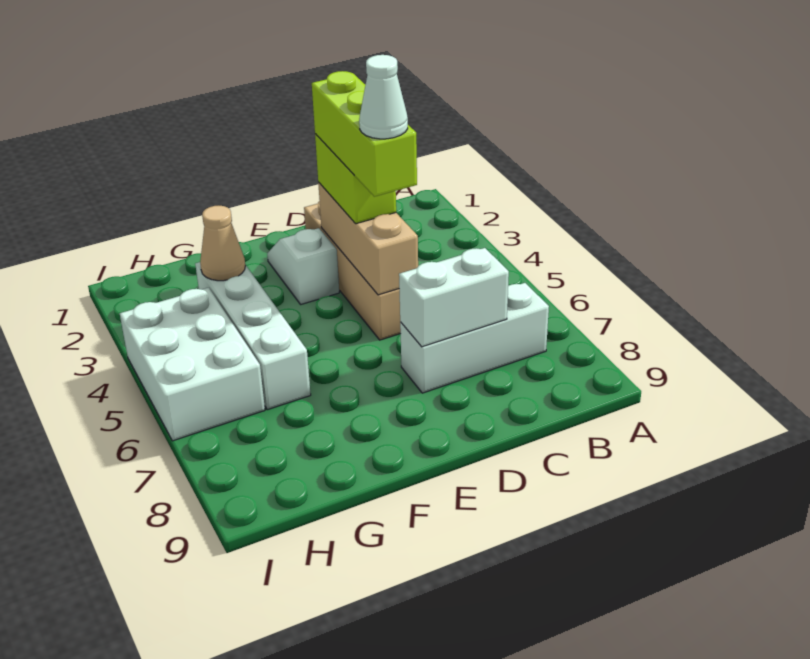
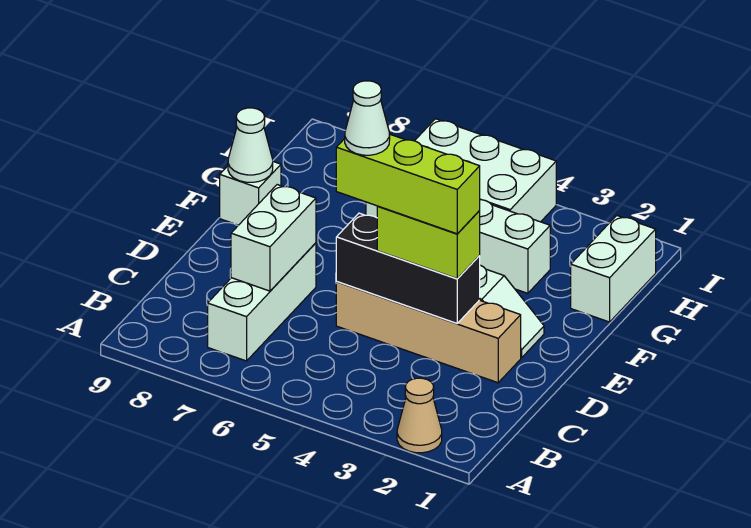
tan 1x3 brick [318,182,418,295] -> black 1x3 brick [336,213,480,323]
none -> white 1x1 brick [220,162,281,225]
none -> white 1x1 cone [228,108,273,182]
none -> white 1x2 brick [571,215,656,322]
tan 1x1 cone [200,206,245,281] -> tan 1x1 cone moved to [397,378,442,453]

